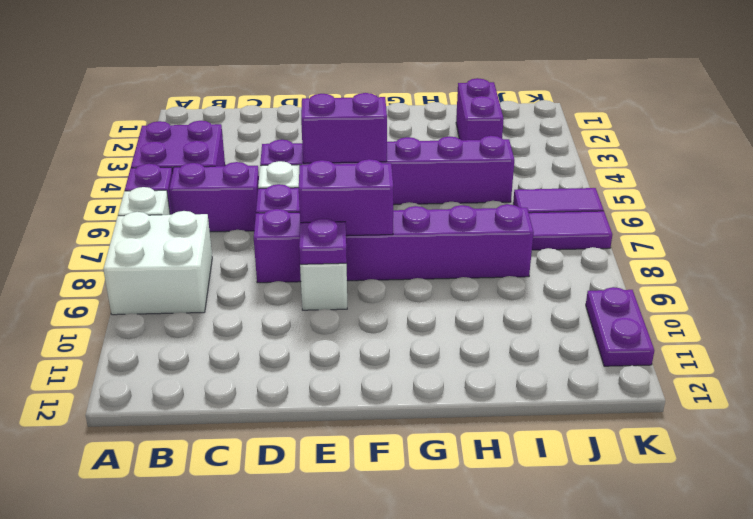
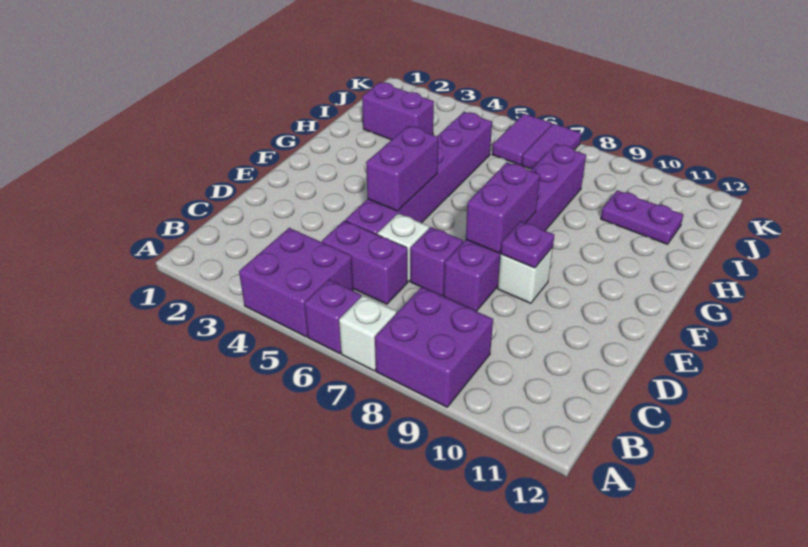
white 2x2 brick [103,211,212,315] -> purple 2x2 brick [375,287,493,407]
purple 1x2 brick [169,162,259,232] -> purple 1x2 brick turned to [322,221,408,304]
purple 1x2 plate [586,287,654,366] -> purple 1x2 plate moved to [601,190,683,244]

